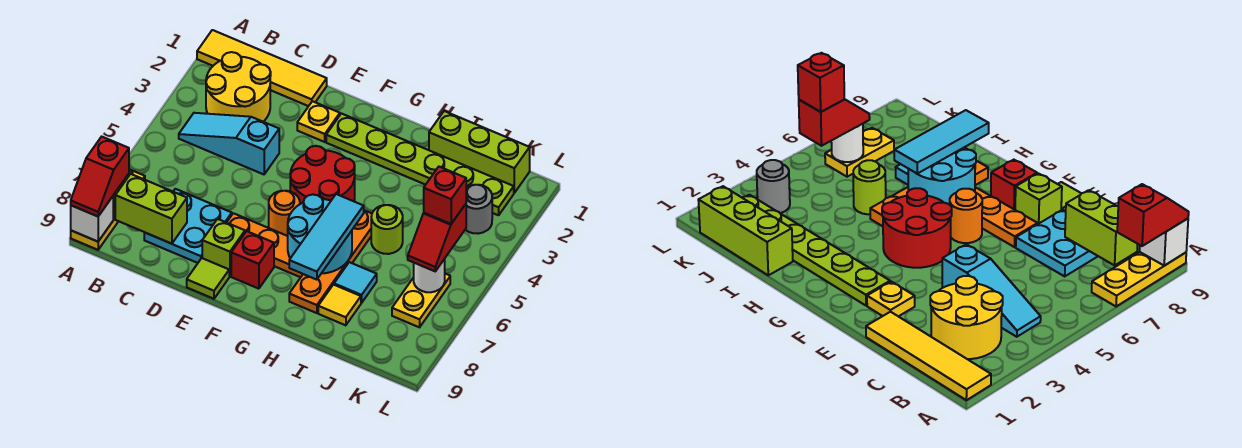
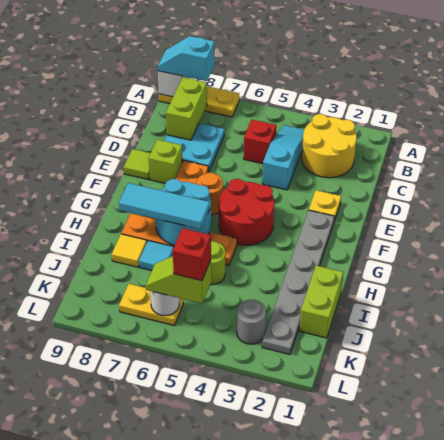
yellow 1x4 tile [197,30,327,106] -> none
red 1x2 slope [71,137,129,216] -> cyan 1x2 slope [158,36,215,81]
lime 1x6 plate [326,113,514,215] -> grey 1x6 plate [262,210,334,354]
red 1x1 brick [231,231,274,289] -> red 1x1 brick moved to [244,120,276,164]
lime 1x3 brick [429,111,530,193] -> lime 1x2 brick [299,266,343,338]
red 1x2 slope [408,204,466,271] -> lime 1x2 slope [145,256,211,303]

